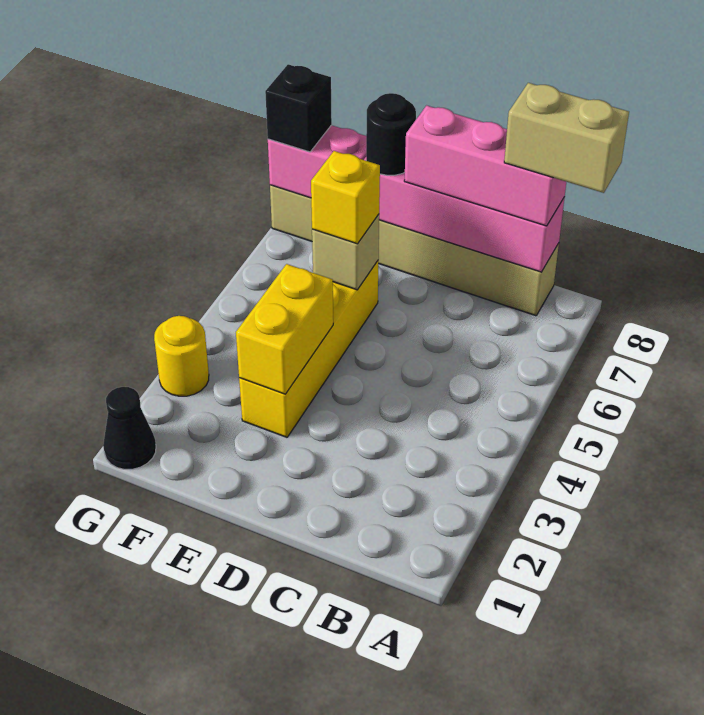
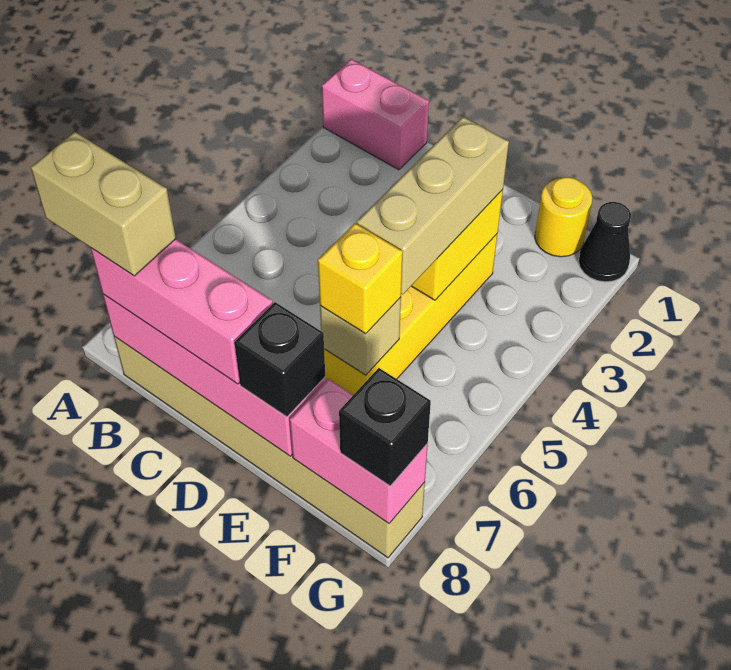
none -> pink 1x2 brick [322,59,429,170]
none -> tan 1x3 brick [357,117,509,295]
black 1x1 round brick [366,93,416,175] -> black 1x1 brick [234,302,325,417]
yellow 1x1 round brick [154,316,209,396] -> yellow 1x1 round brick moved to [535,177,592,257]

